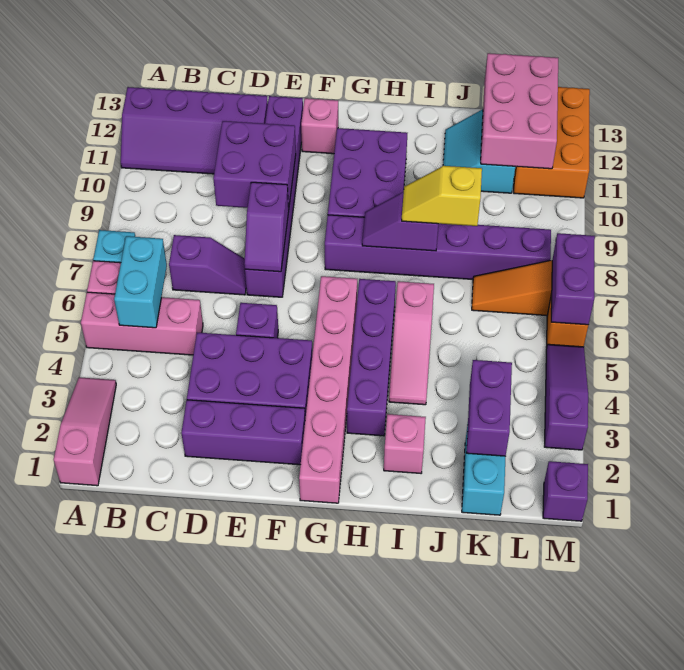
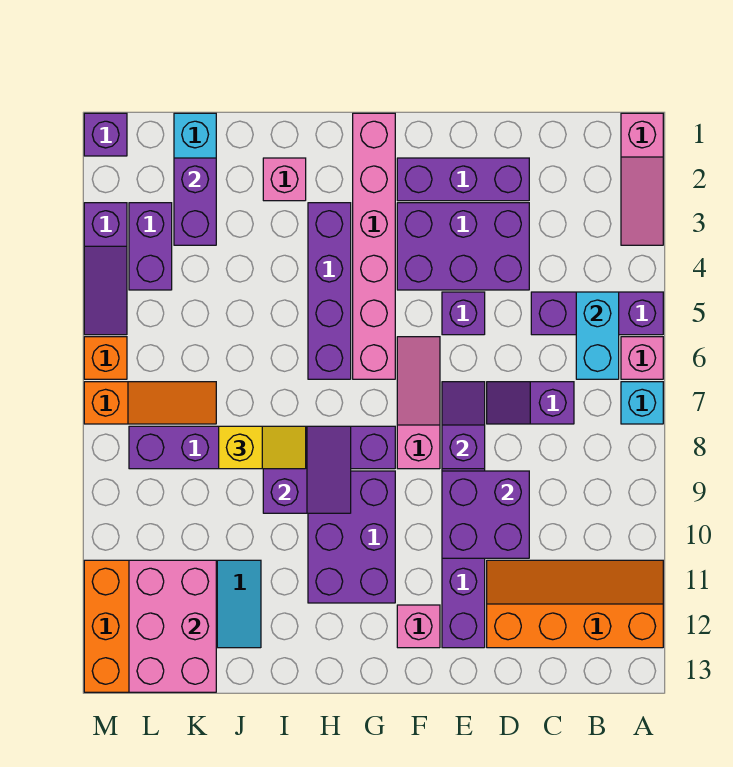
pink 1x3 brick [81,292,203,355] -> purple 1x3 brick [531,292,663,335]
purple 2x4 slope [121,87,268,174] -> orange 2x4 slope [487,560,663,648]
purple 1x2 slope [362,192,438,251] -> purple 2x2 slope [263,426,351,513]
pink 1x3 slope [389,281,434,405] -> pink 1x3 slope moved to [397,337,440,469]
purple 1x2 brick [551,233,595,325] -> purple 1x2 brick moved to [129,203,172,290]

